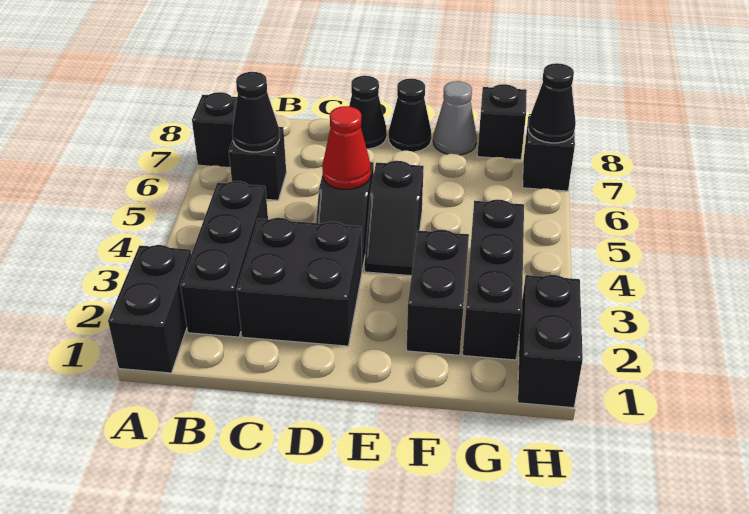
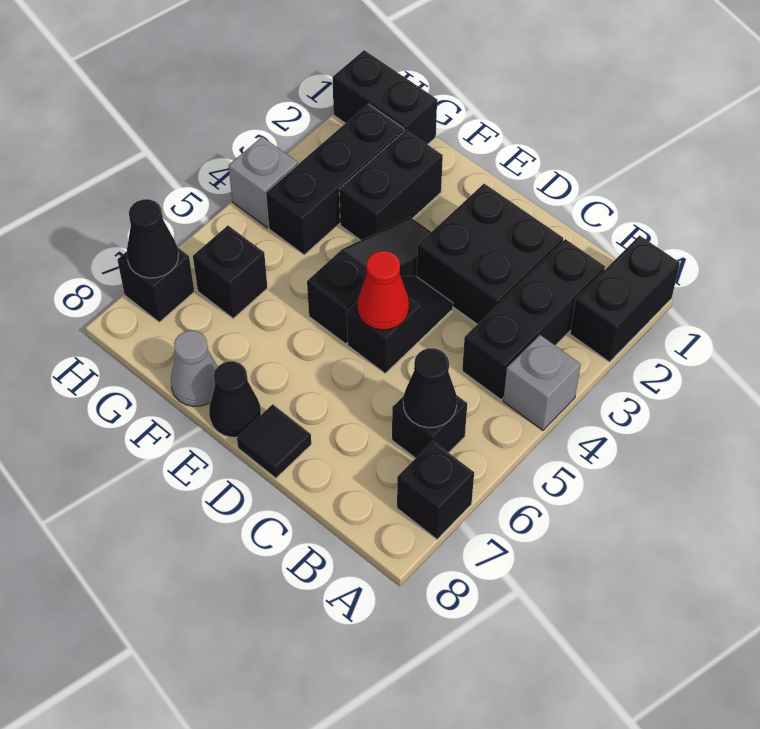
none -> grey 1x1 brick [503,335,581,430]
black 1x1 cone [349,76,387,149] -> black 1x1 tile [237,404,311,478]
black 1x2 slope [364,161,424,276] -> black 1x3 slope [307,217,431,344]
black 1x1 brick [477,84,527,160] -> black 1x1 brick moved to [193,226,267,318]
black 1x2 brick [518,275,583,408] -> black 1x2 brick turned to [332,50,437,145]
none -> grey 1x1 brick [228,137,298,228]

